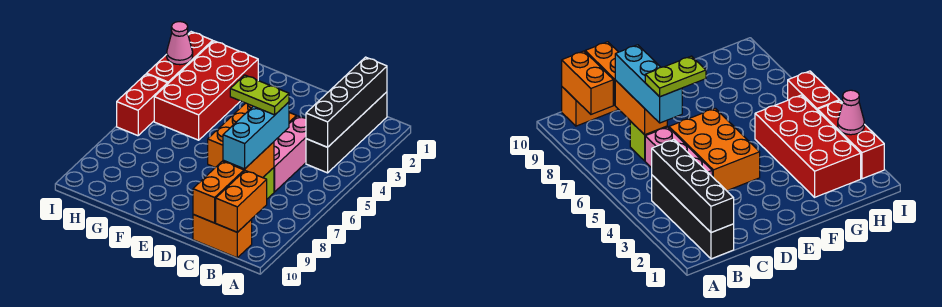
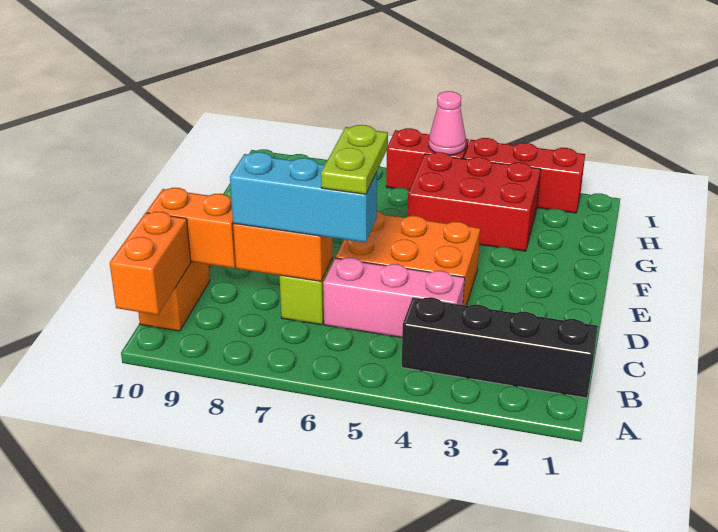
black 1x4 brick [306,57,387,147] -> none
orange 1x2 brick [216,171,267,232] -> orange 1x2 brick turned to [110,212,191,315]
red 2x4 brick [154,41,258,140] -> red 2x3 brick [407,152,541,251]
pink 1x1 cone [167,22,193,65] -> pink 1x1 cone moved to [429,91,466,155]

